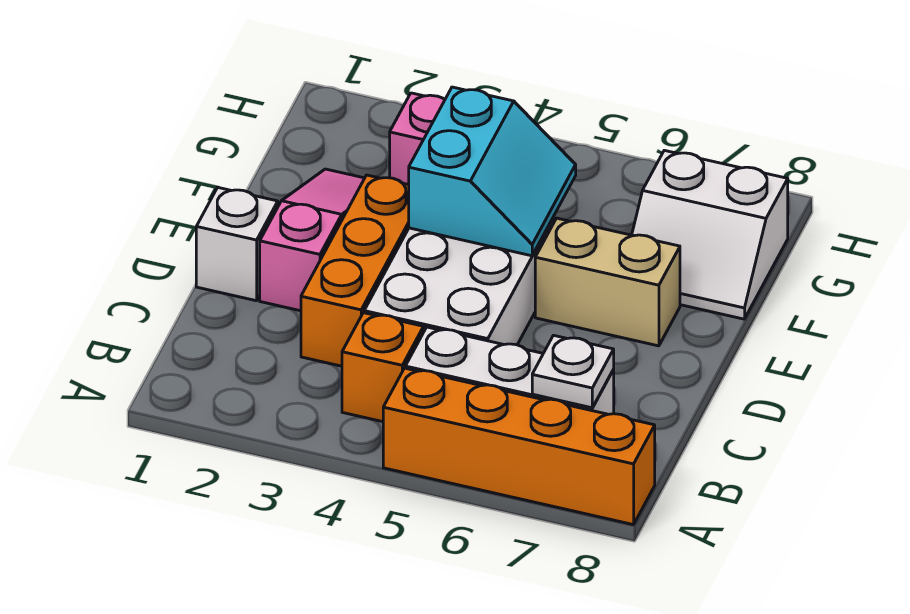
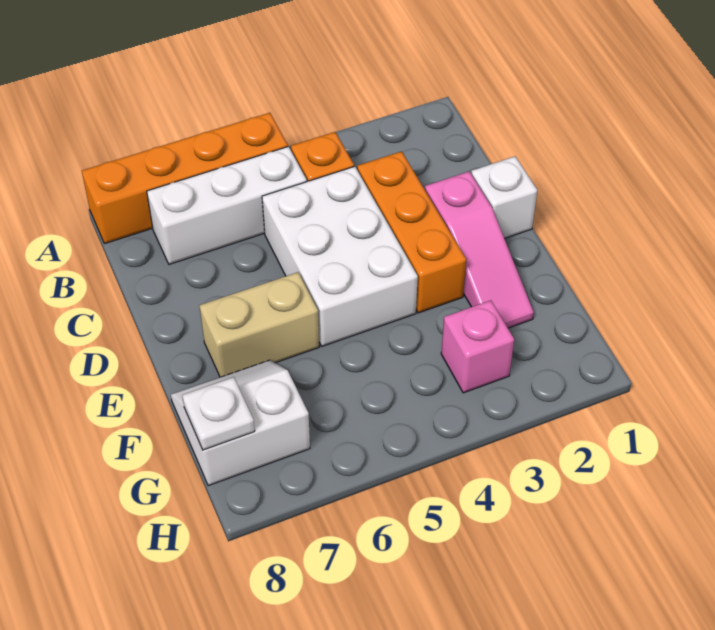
white 1x1 plate [532,335,614,408] -> white 1x1 plate moved to [182,377,255,450]
cyan 2x2 slope [409,87,576,256] -> none

